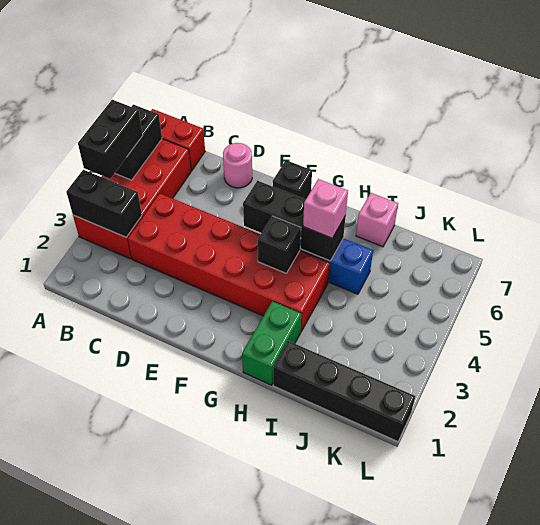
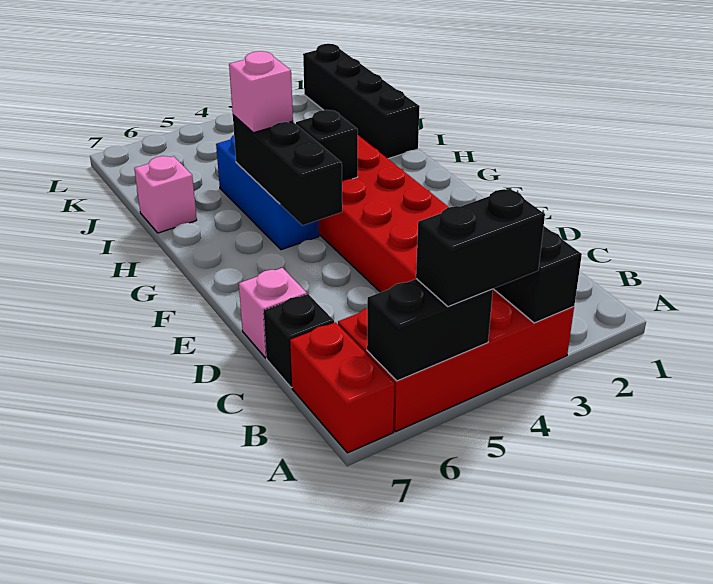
pink 1x1 round brick [223,143,252,188] -> pink 1x1 brick [239,268,307,358]
black 1x1 brick [273,160,312,199] -> black 1x1 brick moved to [264,294,334,388]
green 1x2 brick [242,301,301,385] -> none

